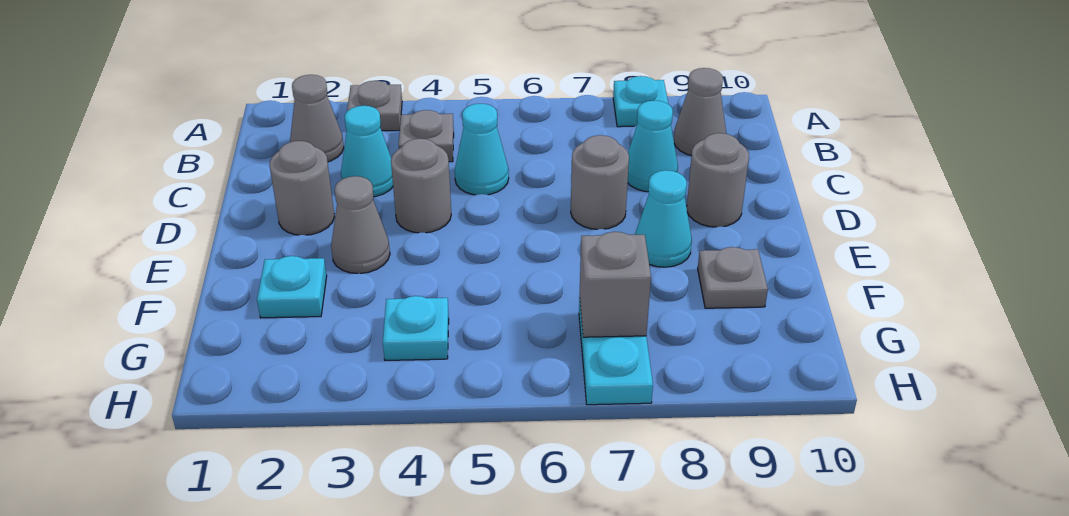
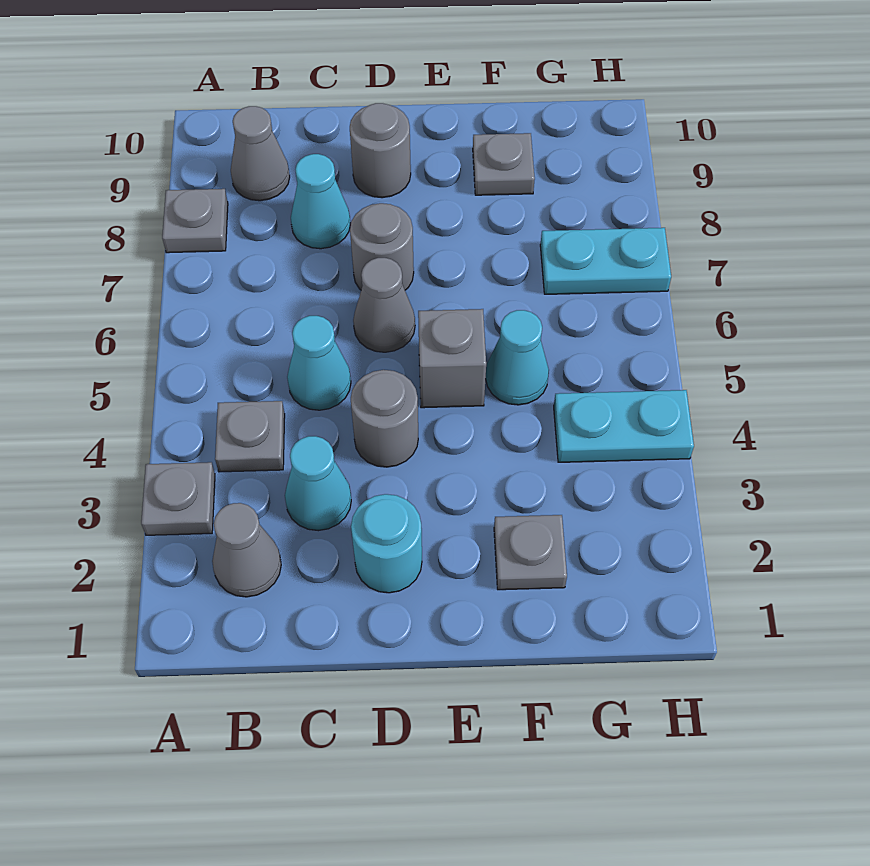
cyan 1x1 plate [613,76,668,127] -> grey 1x1 plate [162,189,228,253]
grey 1x1 round brick [270,141,334,235] -> cyan 1x1 round brick [351,494,422,593]
grey 1x1 cone [331,176,390,274] -> grey 1x1 cone moved to [353,258,415,352]
cyan 1x1 cone [635,170,692,267] -> cyan 1x1 cone moved to [486,310,549,405]
cyan 1x1 plate [257,256,327,318] -> grey 1x1 plate [494,515,567,590]
cyan 1x1 plate [383,296,449,360] -> cyan 1x2 plate [554,390,694,462]
grey 1x1 brick [580,232,651,337] -> grey 1x1 brick moved to [418,309,486,408]

